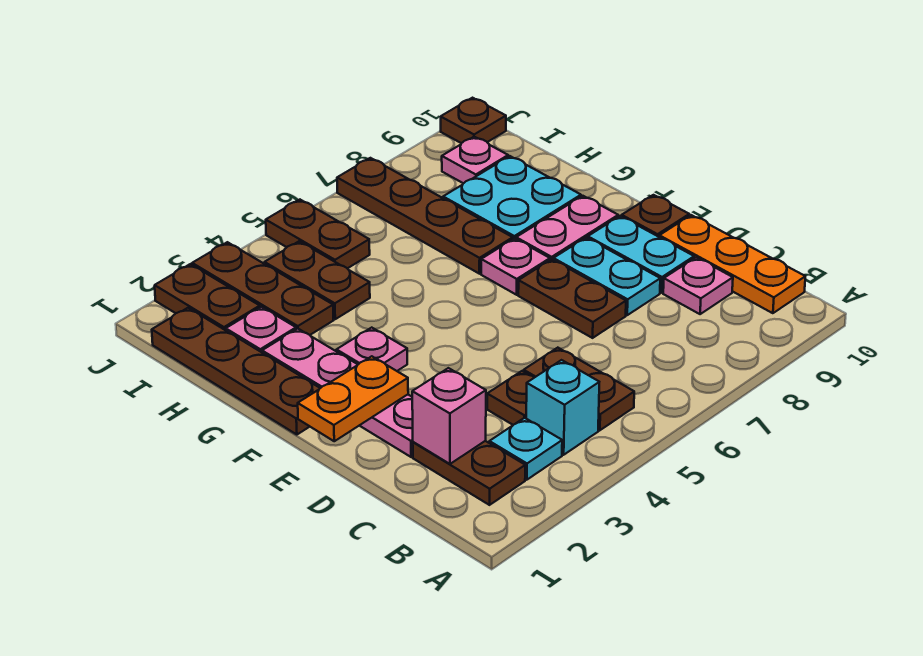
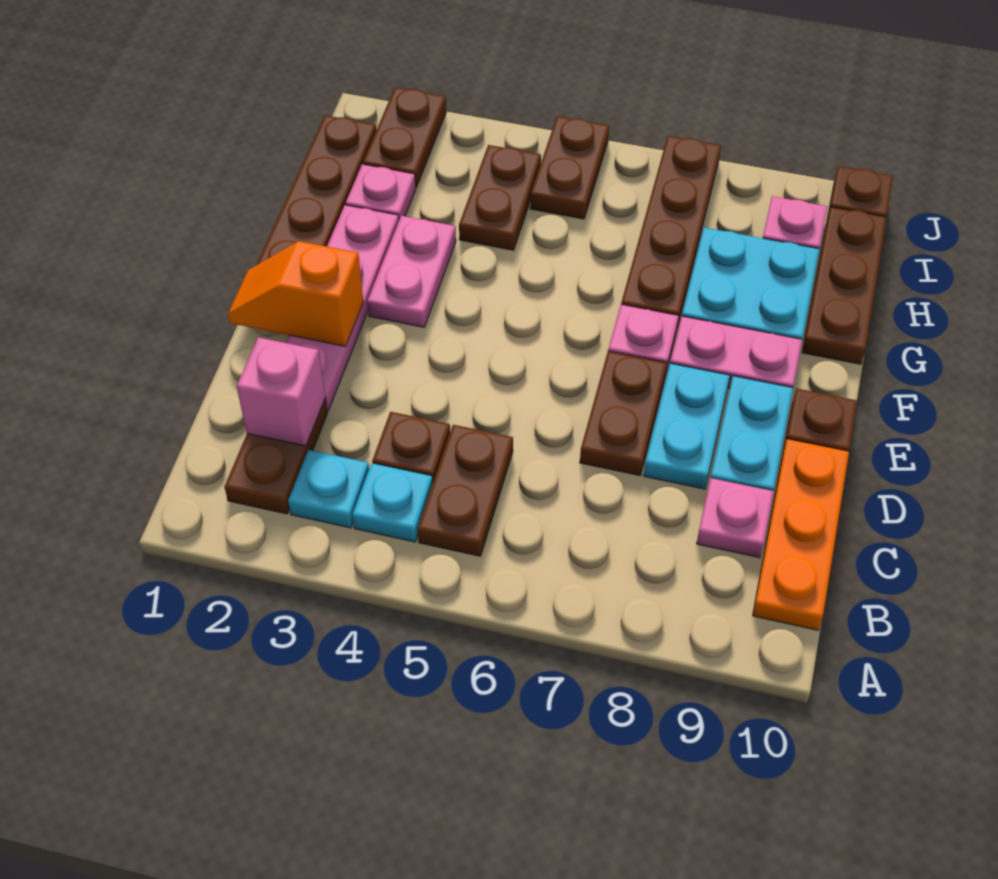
cyan 1x1 brick [526,360,599,455] -> cyan 1x1 plate [353,463,433,542]
orange 1x2 plate [298,356,408,441] -> orange 1x2 slope [228,241,363,346]
pink 1x1 plate [337,328,407,371] -> pink 1x2 plate [367,216,456,327]
brown 1x3 plate [192,242,333,335] -> brown 1x3 plate moved to [802,207,887,364]

